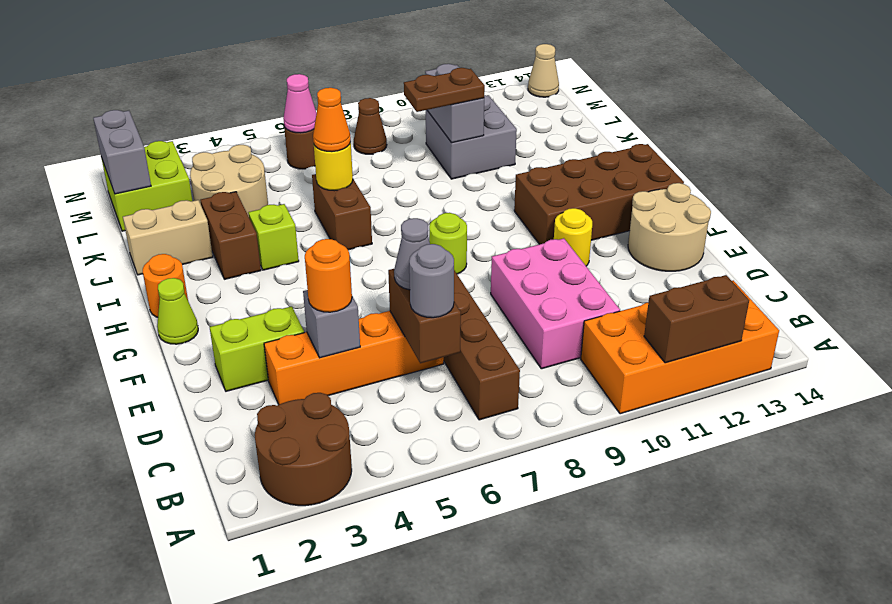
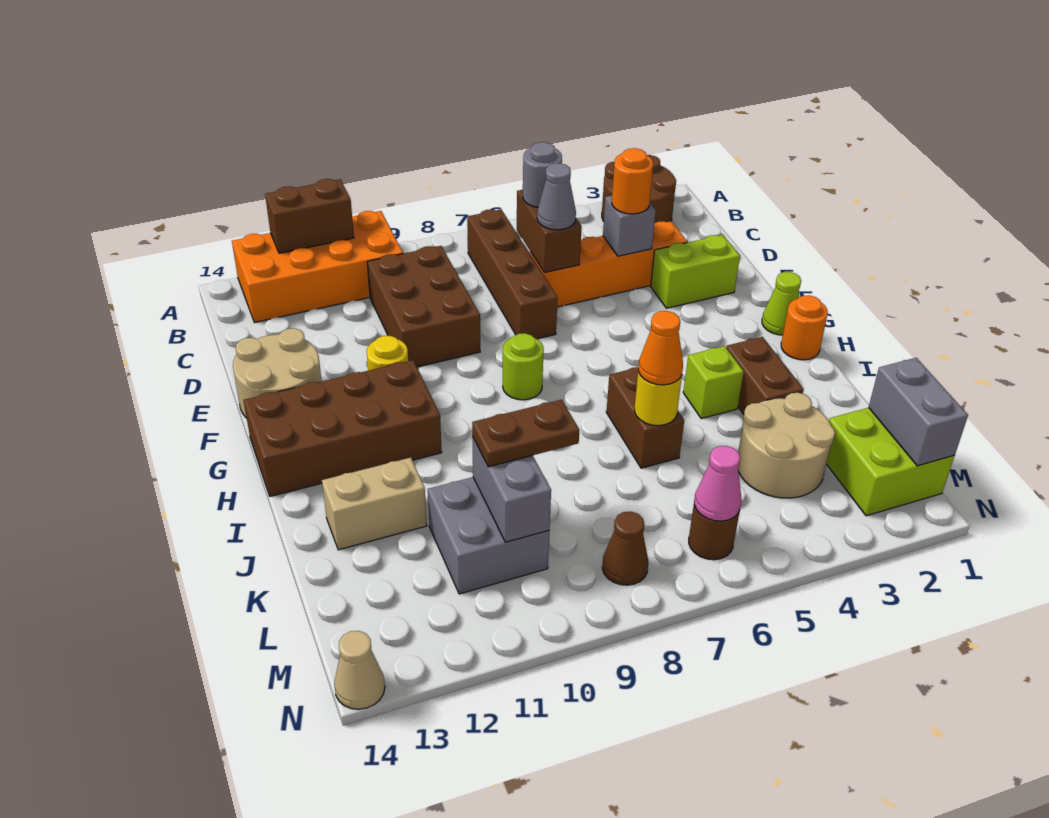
pink 2x3 brick [491,238,620,369] -> brown 2x3 brick [367,246,480,367]
tan 1x2 brick [123,200,213,275] -> tan 1x2 brick moved to [322,458,427,550]

